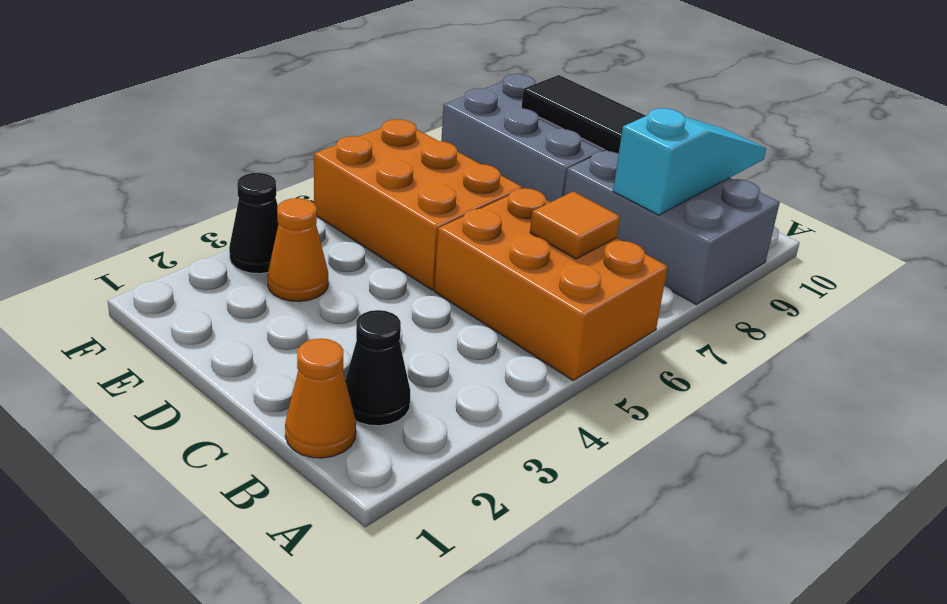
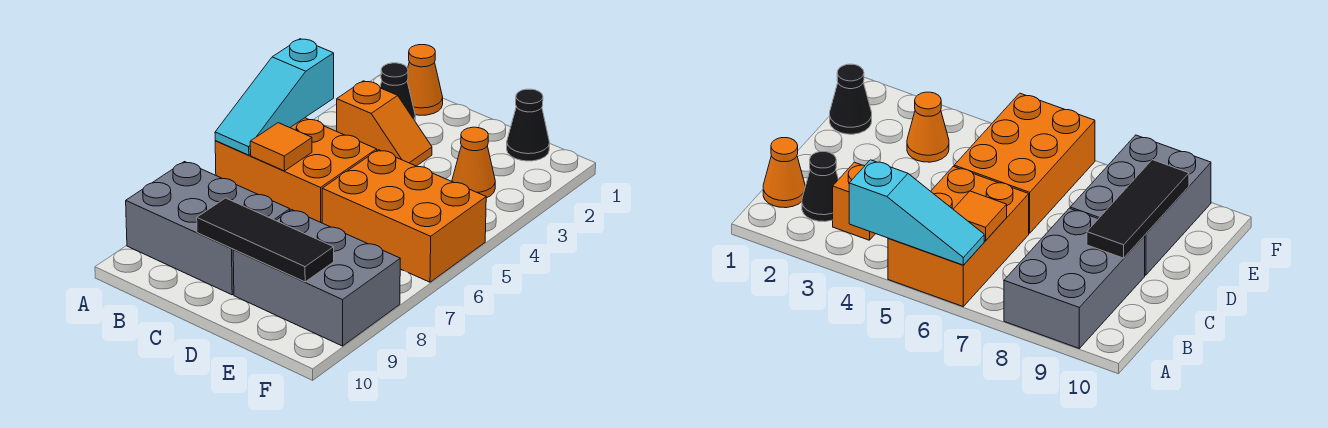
none -> orange 1x2 slope [337,81,432,166]
cyan 1x3 slope [613,108,766,215] -> cyan 1x3 slope moved to [215,39,334,155]
black 1x1 cone [229,173,278,274] -> black 1x1 cone moved to [507,89,550,161]

